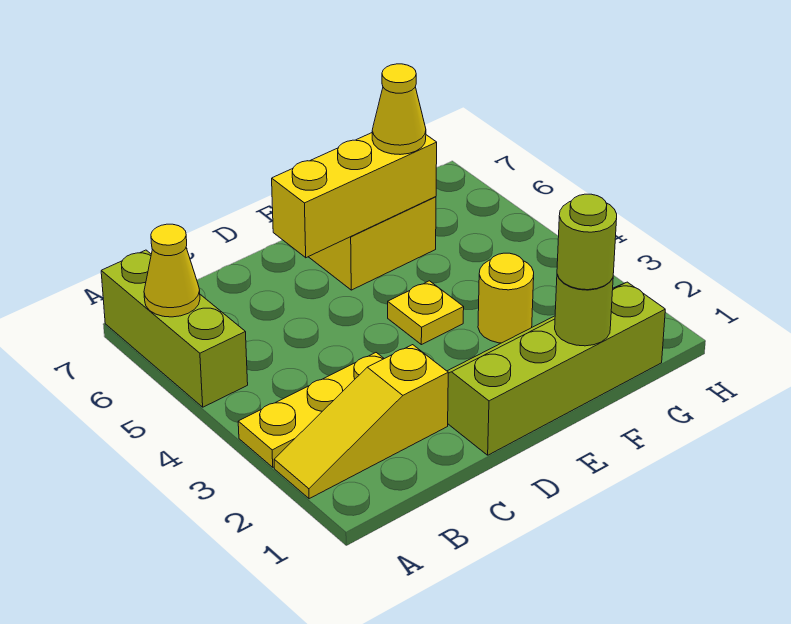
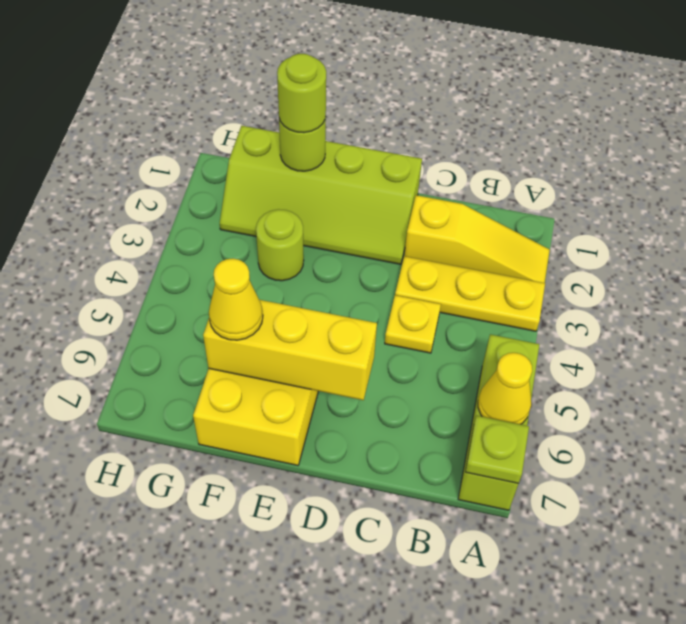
none -> lime 1x1 plate [465,416,529,483]
yellow 1x1 plate [388,281,464,345] -> yellow 1x1 plate moved to [385,295,441,353]
yellow 1x1 round brick [478,253,534,343] -> lime 1x1 round brick [256,209,304,281]

